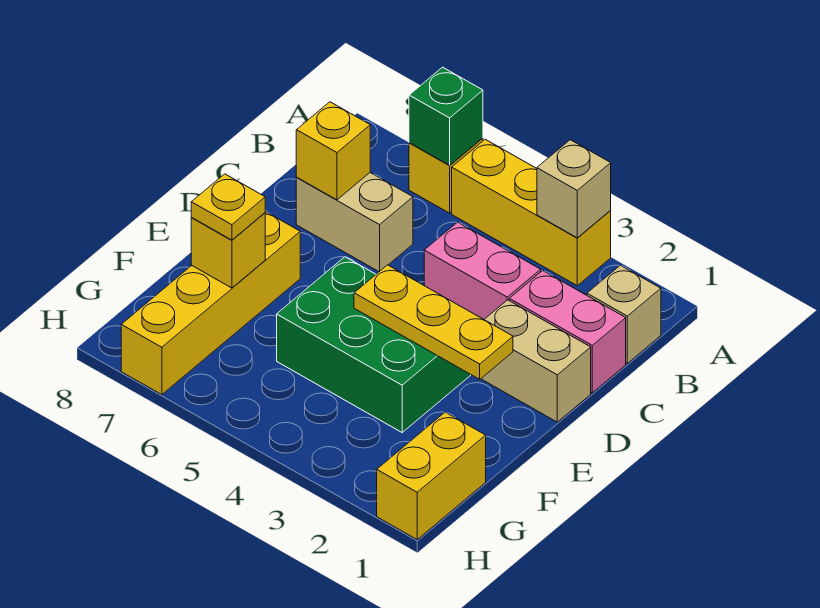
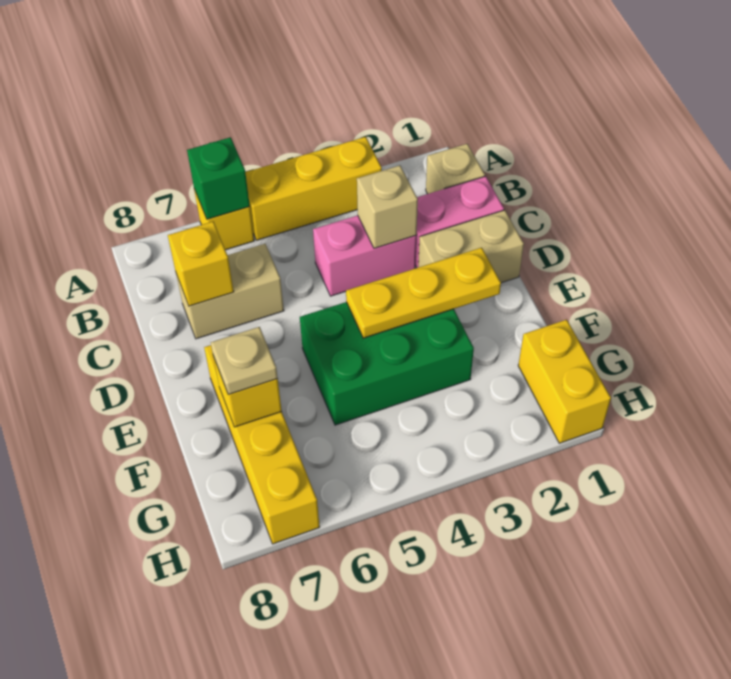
tan 1x1 brick [537,140,611,238] -> tan 1x1 brick moved to [357,166,418,248]
yellow 1x1 plate [191,174,265,240] -> tan 1x1 plate [211,327,278,395]

